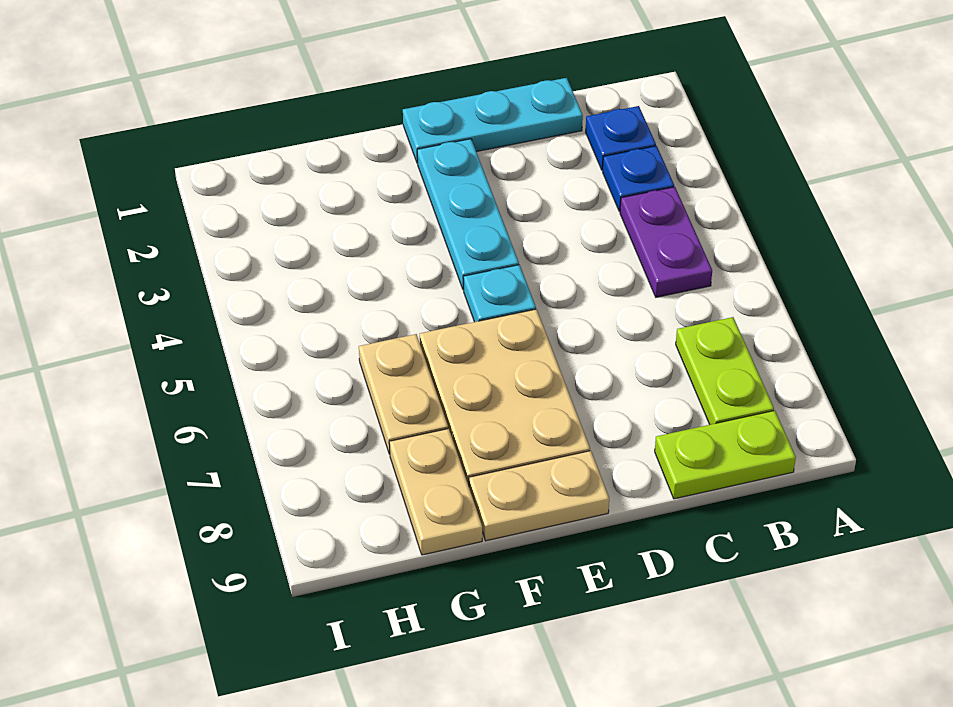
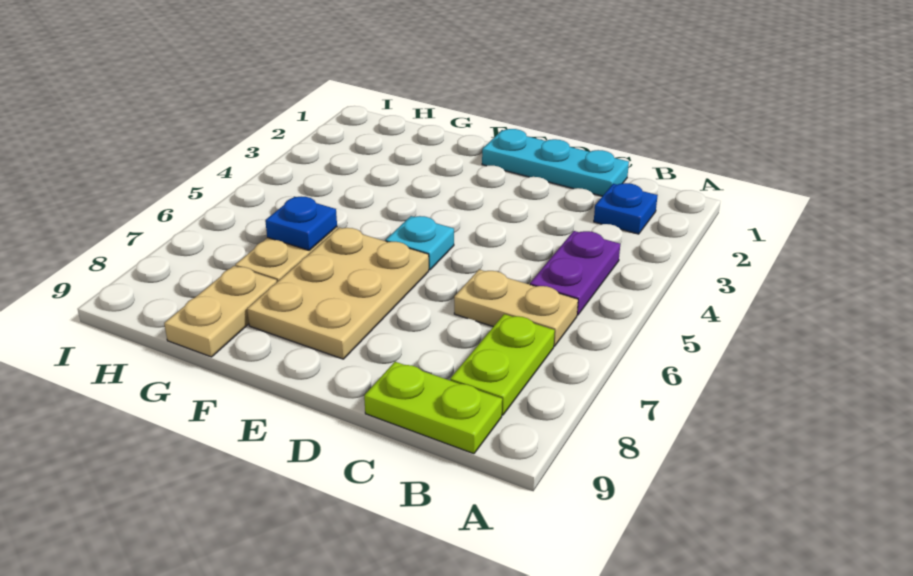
blue 1x1 plate [603,146,674,211] -> blue 1x1 plate moved to [265,197,337,250]
cyan 1x3 plate [417,139,519,290] -> none
tan 1x2 plate [469,451,609,541] -> tan 1x2 plate moved to [454,270,578,346]

